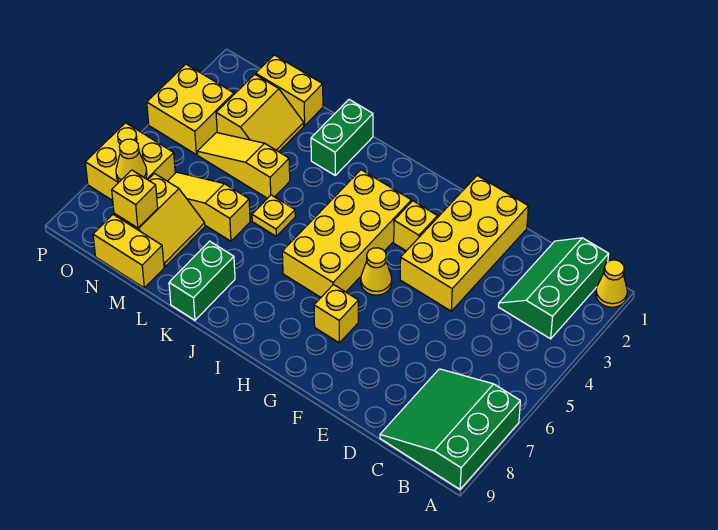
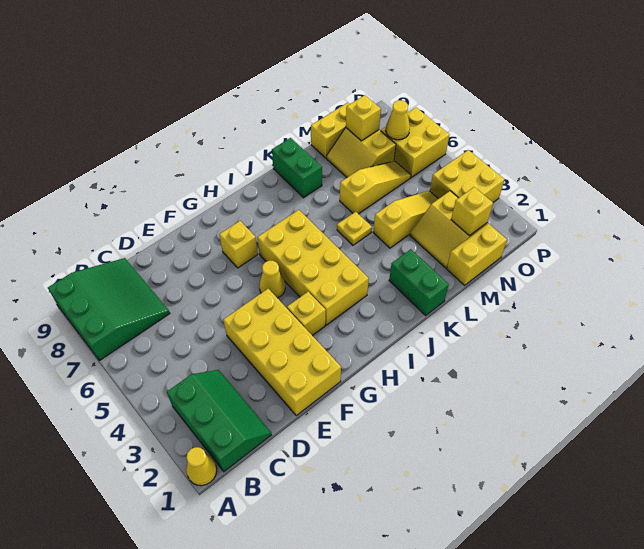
none -> yellow 1x1 brick [451,187,493,236]

